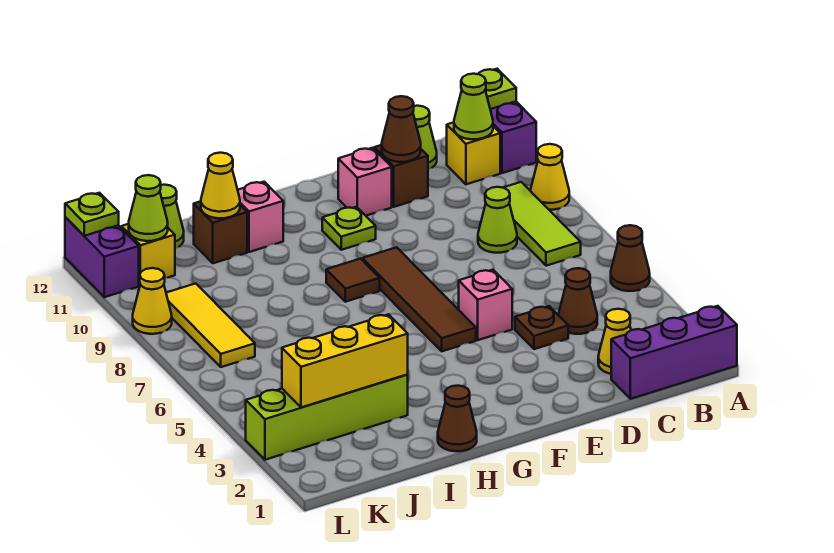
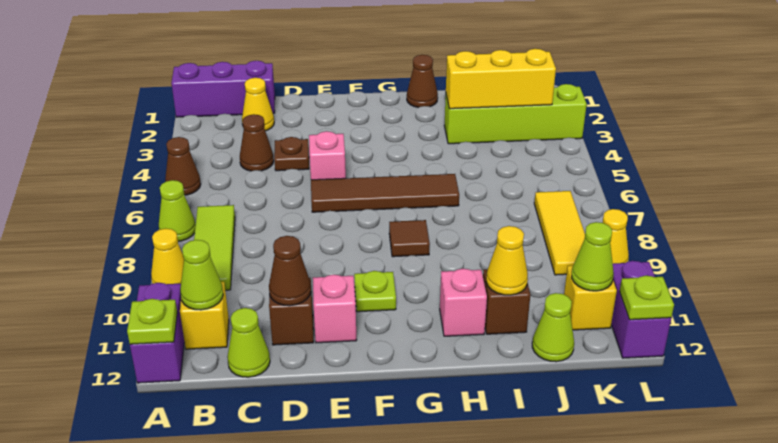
lime 1x1 cone [478,187,517,253] -> lime 1x1 cone moved to [159,180,196,241]
brown 1x4 tile [362,247,476,351] -> brown 1x4 tile turned to [311,174,459,212]

